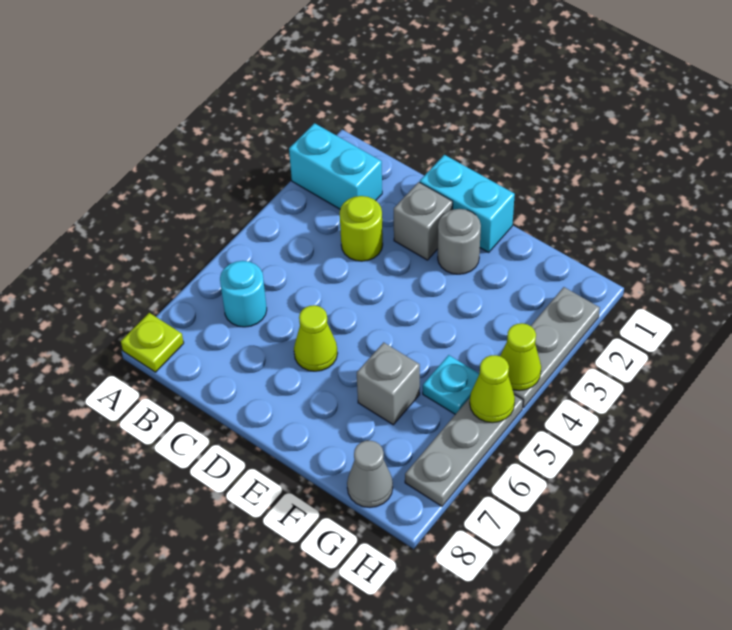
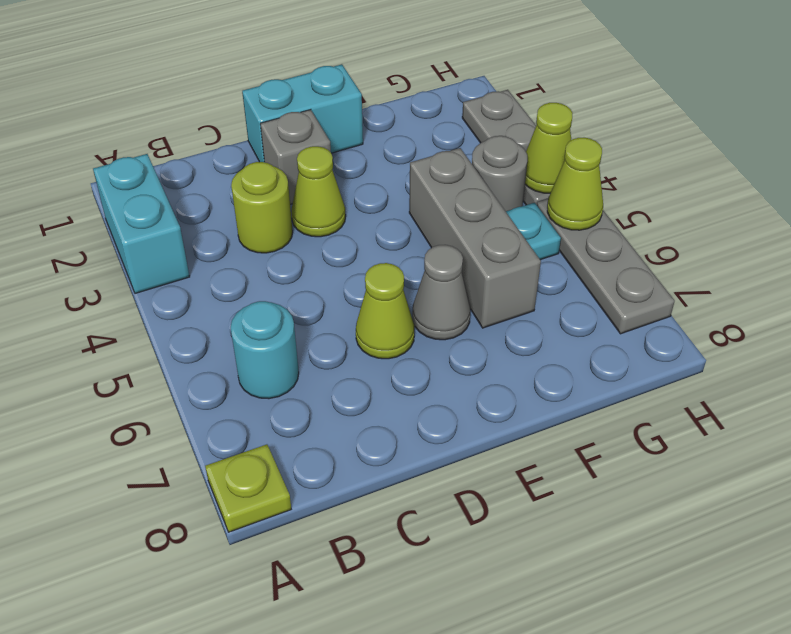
cyan 1x2 brick [289,123,382,209] -> cyan 1x2 brick turned to [93,154,190,293]
none -> lime 1x1 cone [291,146,346,237]
grey 1x1 round brick [438,209,481,274] -> grey 1x1 round brick moved to [472,136,527,211]
grey 1x1 brick [357,342,420,425] -> grey 1x3 brick [409,148,541,328]
grey 1x1 cone [347,441,393,508] -> grey 1x1 cone moved to [412,245,470,340]

